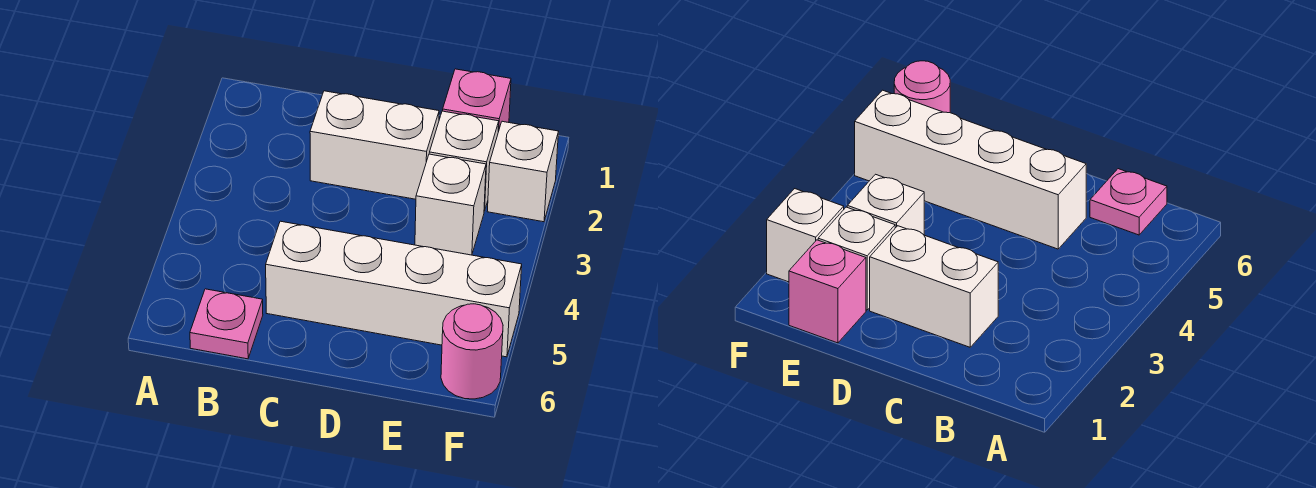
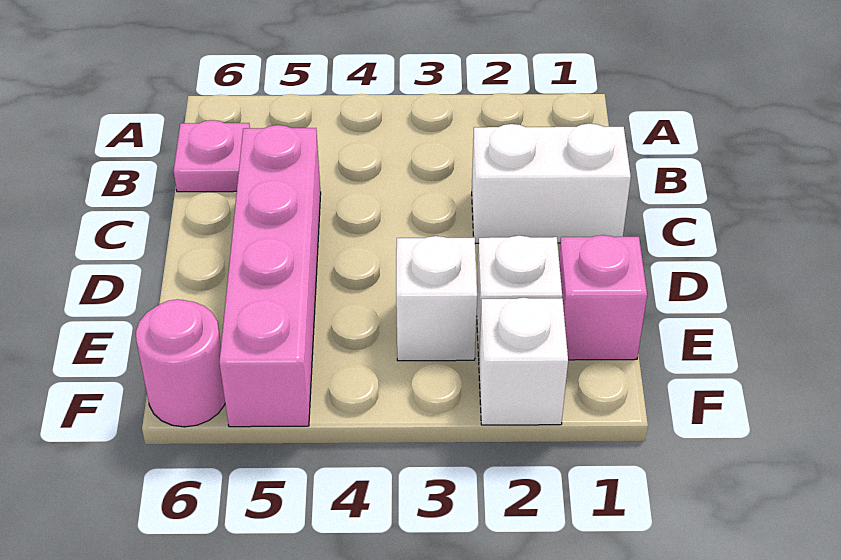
white 1x2 brick [310,91,439,199] -> white 1x2 brick turned to [472,124,631,243]
white 1x4 brick [266,221,522,357] -> pink 1x4 brick [219,125,321,427]

